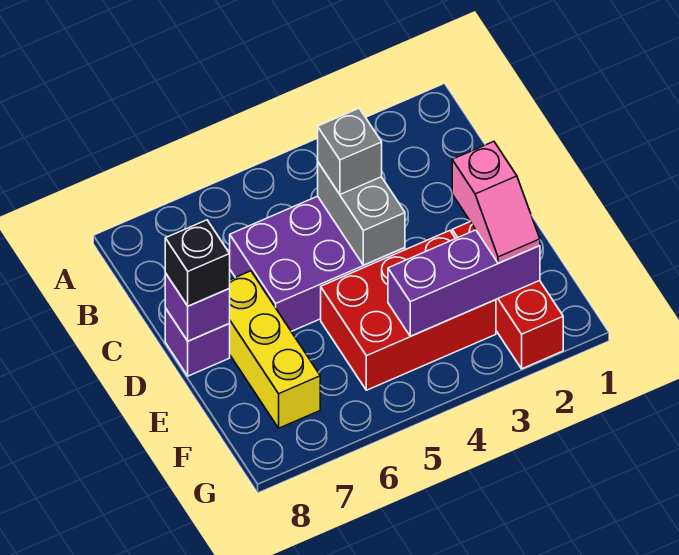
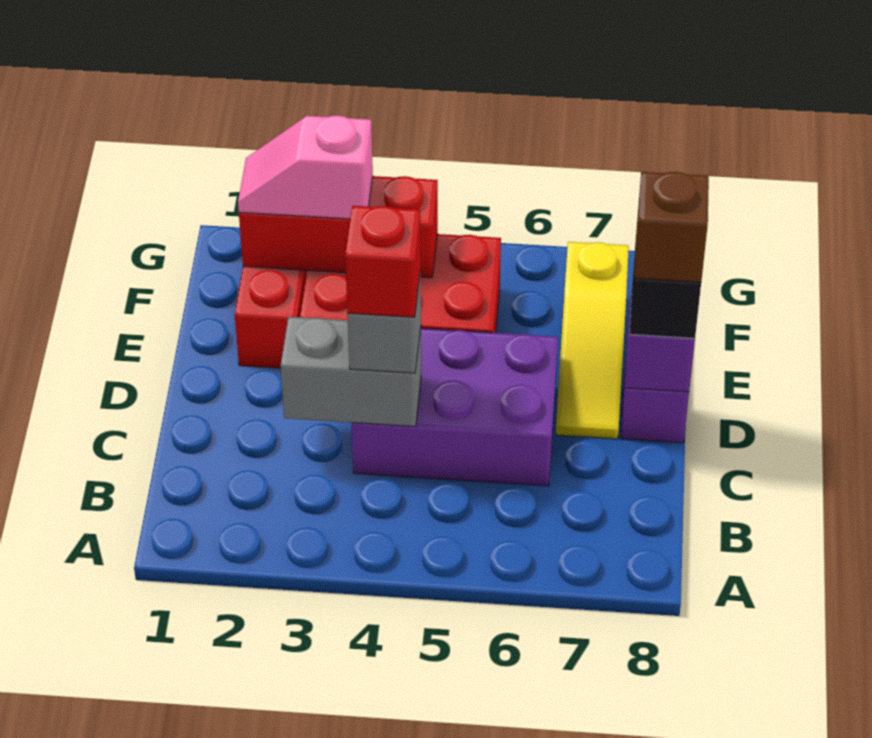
grey 1x2 brick [318,162,405,265] -> grey 1x2 brick turned to [281,317,421,427]
none -> red 1x1 brick [345,206,421,317]
yellow 1x3 brick [229,271,320,428] -> yellow 1x3 slope [556,242,629,439]
none -> brown 1x1 brick [634,172,709,282]
pink 1x2 slope [452,142,540,263] -> pink 1x2 slope turned to [238,115,373,219]
purple 1x3 brick [388,230,540,336] -> red 1x3 brick [239,176,438,278]

